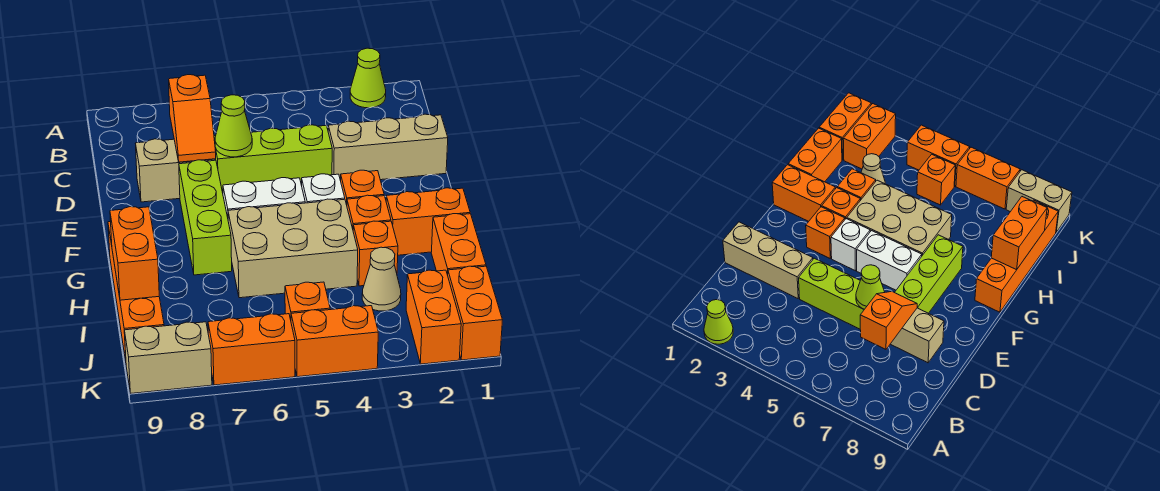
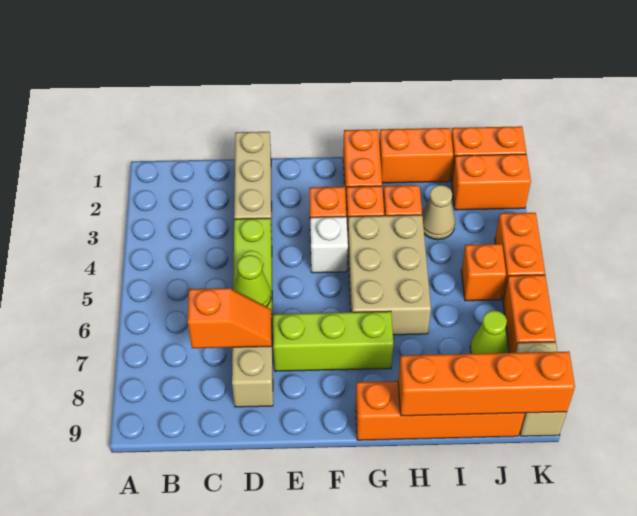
lime 1x1 cone [350,48,386,108] -> lime 1x1 cone moved to [470,310,508,354]
white 1x2 brick [223,178,305,217] -> none
orange 1x2 brick [110,207,159,300] -> orange 1x4 brick [398,351,575,416]

